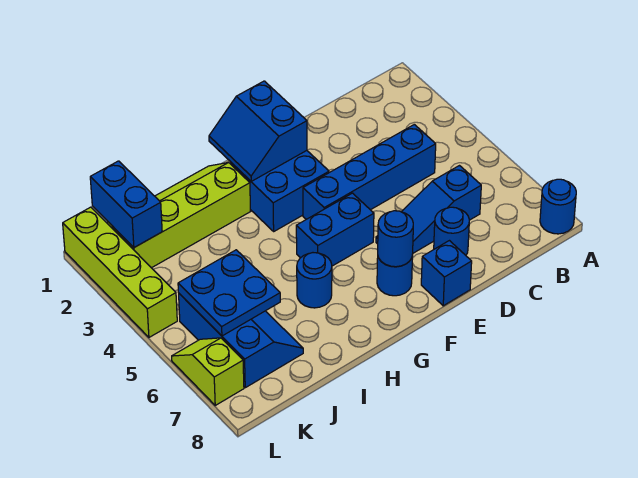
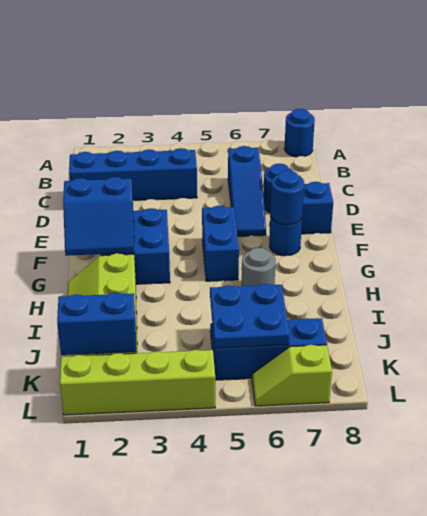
blue 1x4 brick [303,124,436,219] -> blue 1x4 brick turned to [69,148,197,200]
blue 1x1 round brick [297,253,332,308] -> grey 1x1 round brick [242,248,276,286]

